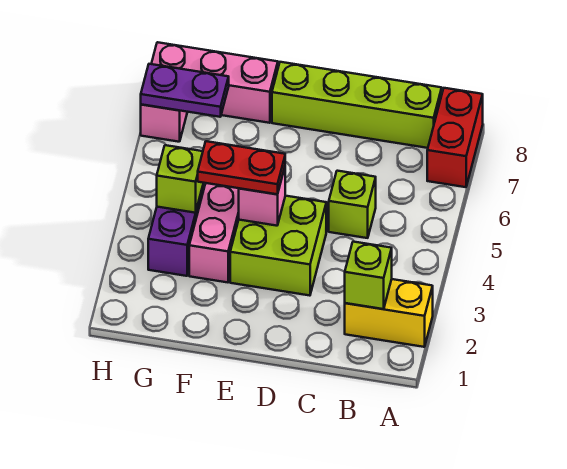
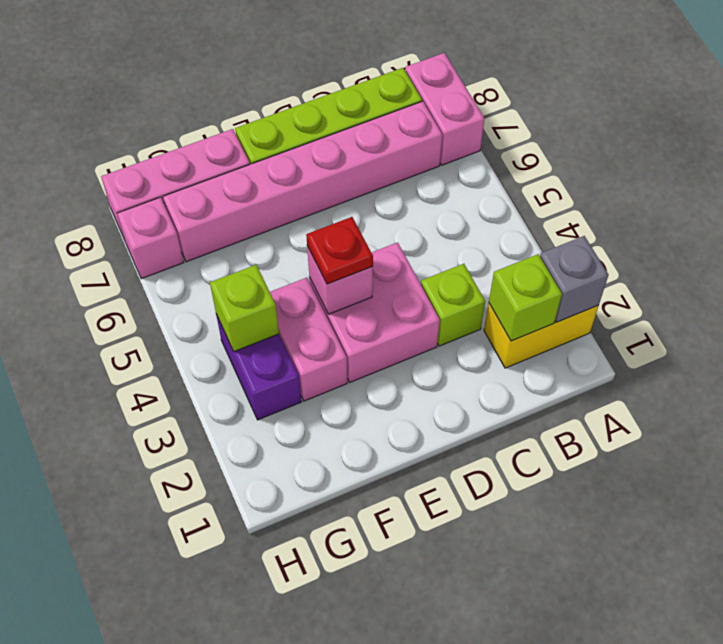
none -> grey 1x1 brick [540,236,609,322]
red 1x2 brick [427,88,483,187] -> pink 1x2 brick [405,53,485,165]
none -> pink 1x6 brick [163,101,442,262]
lime 1x1 brick [329,171,376,238] -> lime 1x1 brick moved to [421,264,485,346]
lime 2x2 brick [230,196,326,296] -> pink 2x2 brick [309,242,440,382]
red 1x2 plate [198,141,285,194] -> red 1x1 plate [306,217,373,284]
purple 1x2 plate [141,64,229,117] -> none

